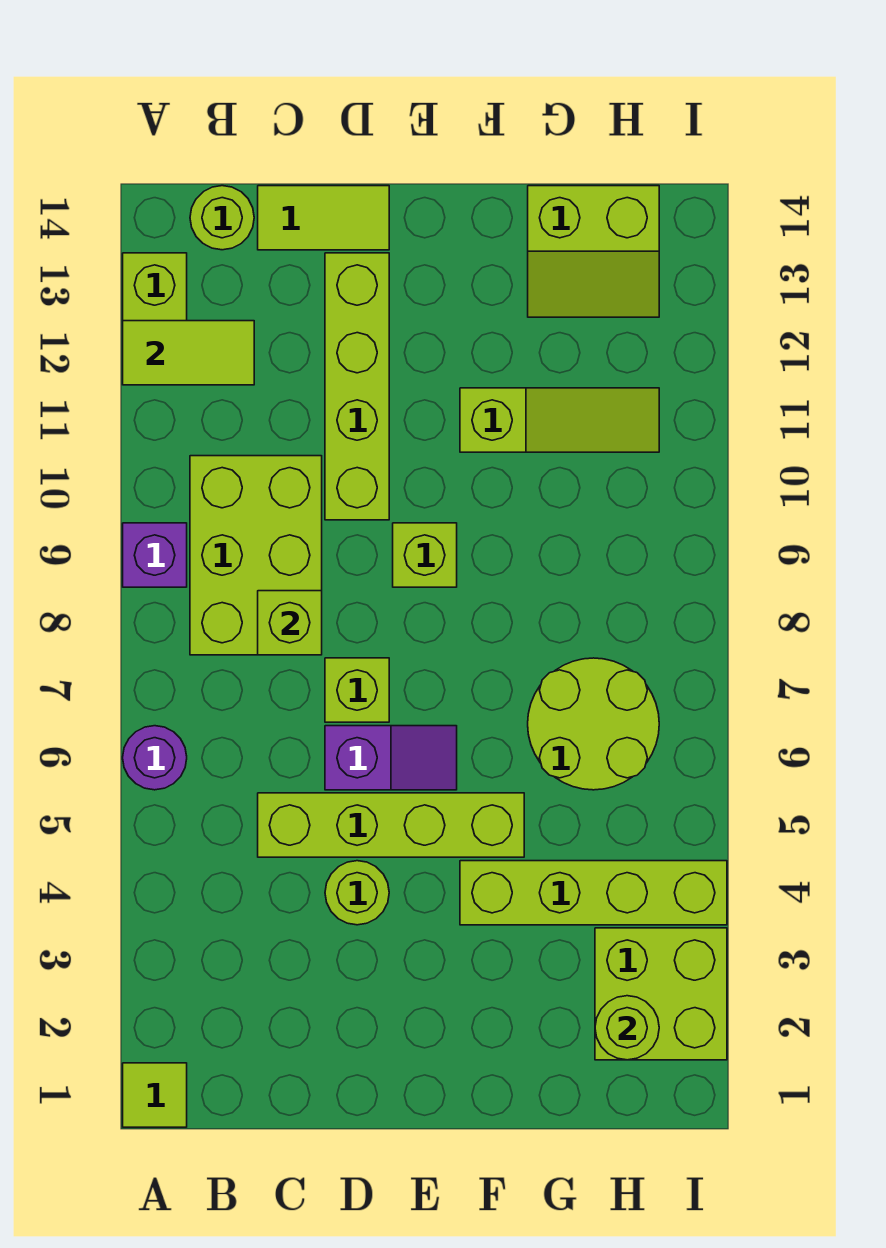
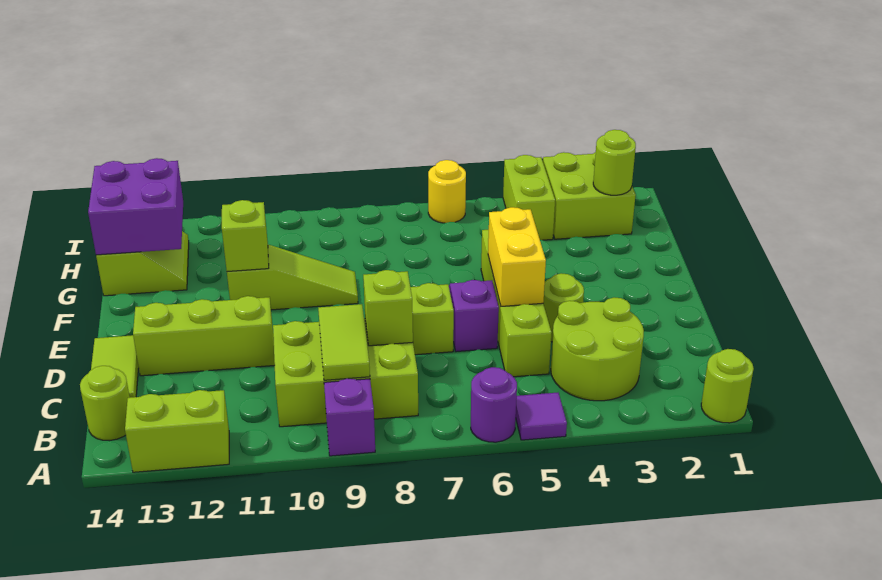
lime 1x1 tile [123,1063,187,1127] -> lime 1x1 round brick [701,349,754,423]
none -> purple 1x1 tile [516,393,567,440]
lime 1x2 tile [123,321,254,385] -> lime 1x2 tile moved to [318,304,370,380]
none -> yellow 1x2 brick [488,207,546,306]
lime 1x4 brick [325,253,389,520] -> lime 1x3 brick [133,296,275,376]
lime 1x1 brick [393,523,457,587] -> lime 1x1 brick moved to [221,200,269,272]
lime 1x4 brick [460,861,727,925] -> lime 1x2 brick [503,155,555,240]
lime 1x3 slope [460,388,659,452] -> lime 1x3 slope turned to [227,245,358,310]
lime 2x2 round brick [528,658,659,790] -> lime 2x2 round brick moved to [551,297,644,401]
none -> purple 2x2 brick [88,158,183,255]
none -> yellow 1x1 round brick [428,160,466,223]

